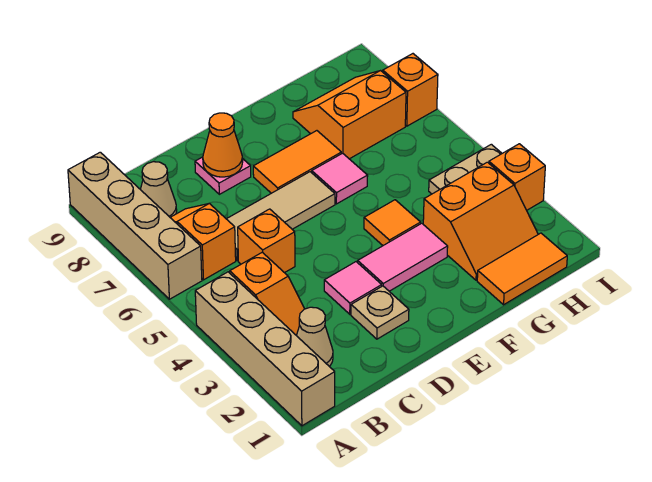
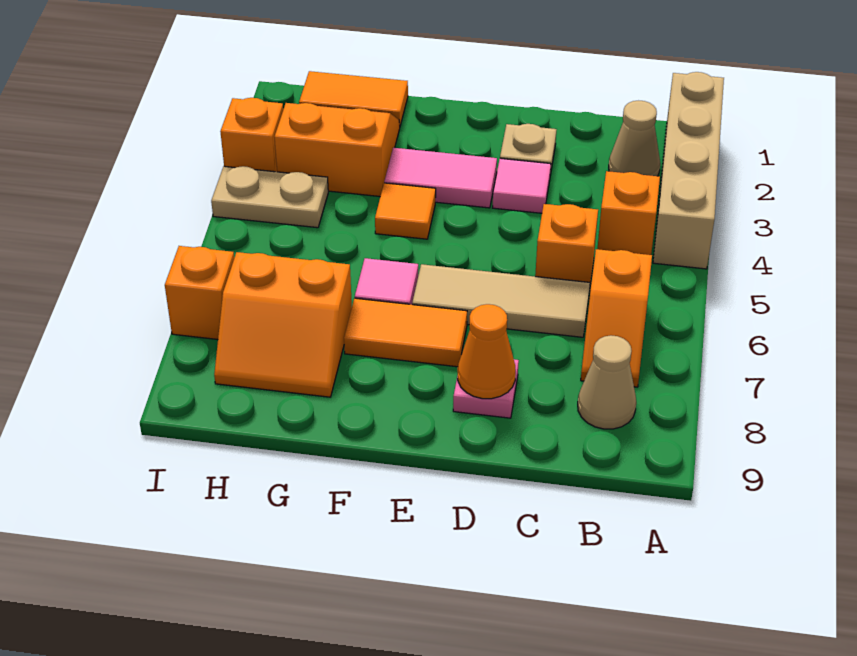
tan 1x4 brick [68,152,202,299] -> none

